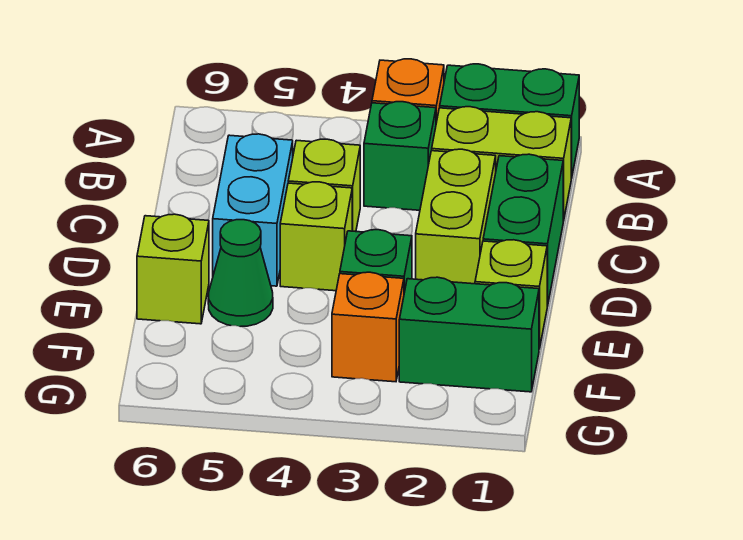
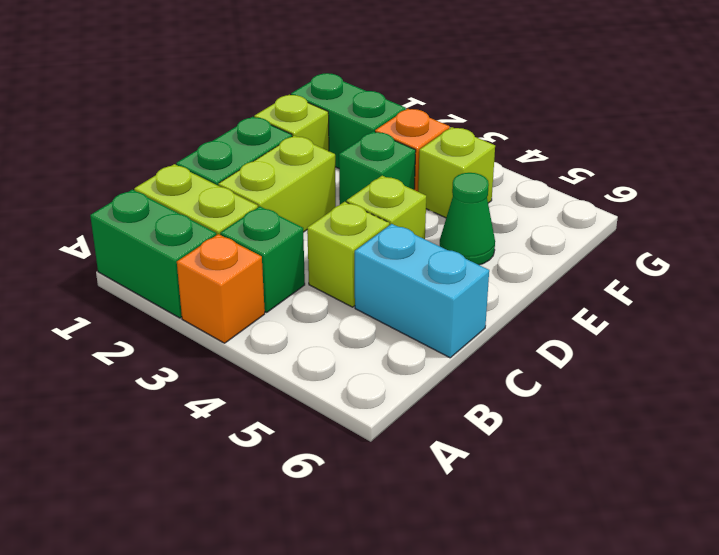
cyan 1x2 brick [213,134,293,286] -> cyan 1x2 brick turned to [355,224,489,358]
lime 1x1 brick [137,214,209,324] -> lime 1x1 brick moved to [418,127,495,218]

